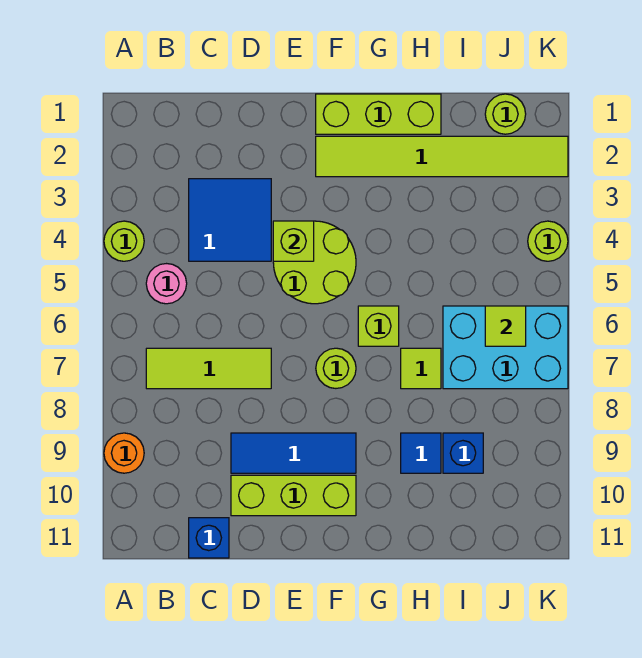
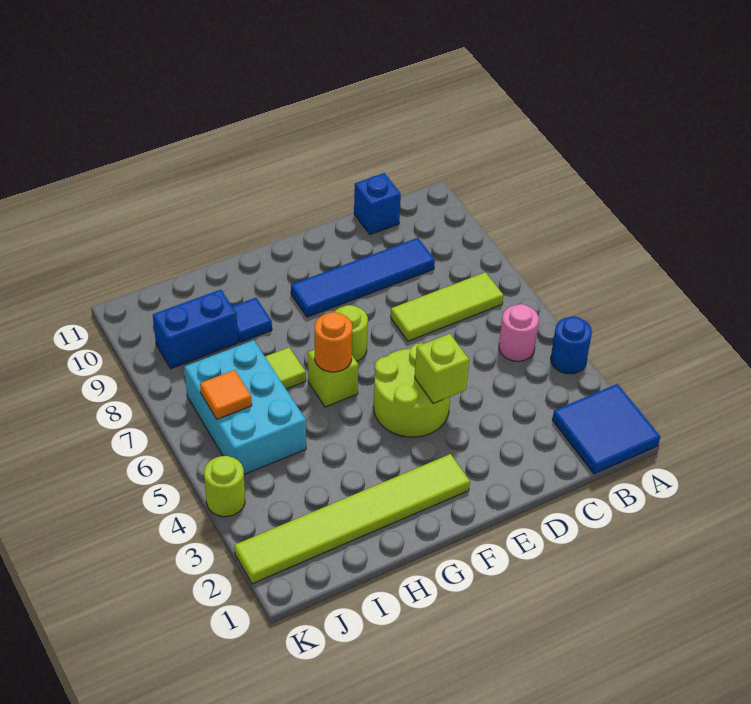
lime 1x1 round brick [104,221,144,261] -> blue 1x1 round brick [551,316,592,374]
orange 1x1 round brick [104,433,144,473] -> orange 1x1 round brick moved to [315,312,352,372]
blue 2x2 tile [189,179,271,261] -> blue 2x2 tile moved to [552,384,660,474]
blue 1x3 tile [231,433,356,473] -> blue 1x4 tile [291,238,435,317]
lime 1x3 brick [231,475,356,516] -> none
lime 1x3 brick [316,94,441,134] -> none
cyan 2x3 brick [443,306,568,389] -> cyan 2x3 brick turned to [184,340,306,474]
blue 1x1 brick [443,433,483,473] -> blue 1x2 brick [153,290,238,368]
lime 1x1 round brick [485,94,526,134] -> none
lime 1x1 tile [485,306,526,346] -> orange 1x1 tile [200,370,252,419]

